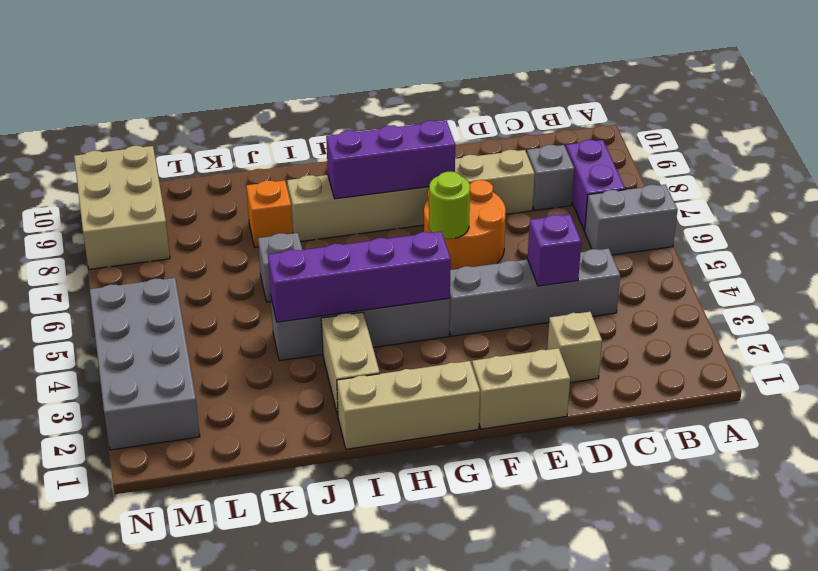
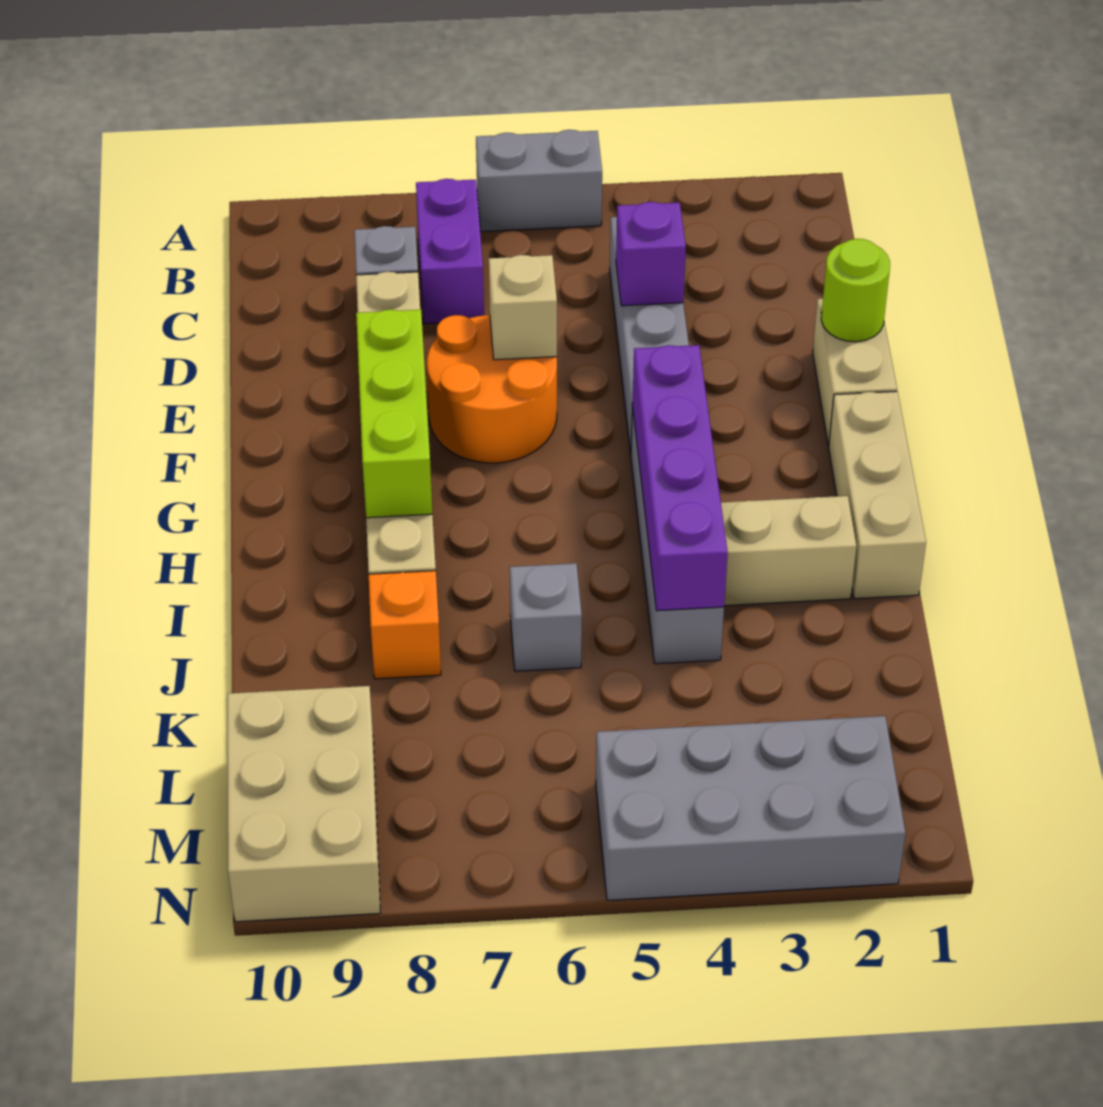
grey 1x2 brick [585,185,678,255] -> grey 1x2 brick turned to [476,130,602,232]
purple 1x2 brick [566,140,625,231] -> purple 1x2 brick turned to [416,179,484,324]
tan 1x1 brick [547,312,602,383] -> tan 1x1 brick moved to [489,255,557,360]
lime 1x1 round brick [429,172,470,239] -> lime 1x1 round brick moved to [821,239,890,342]
purple 1x3 brick [326,120,455,199] -> lime 1x3 brick [356,310,432,518]
tan 2x3 brick [74,146,170,269] -> tan 2x3 brick turned to [227,686,380,922]

